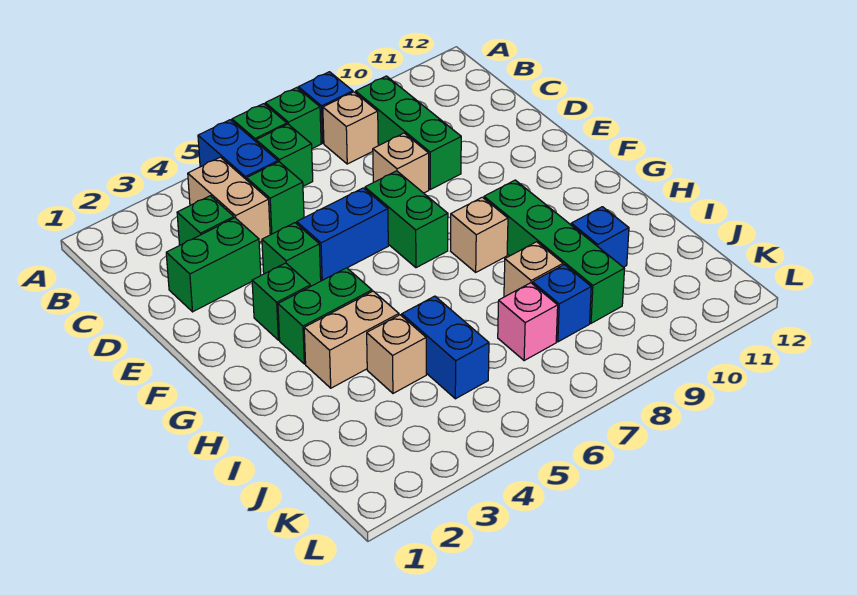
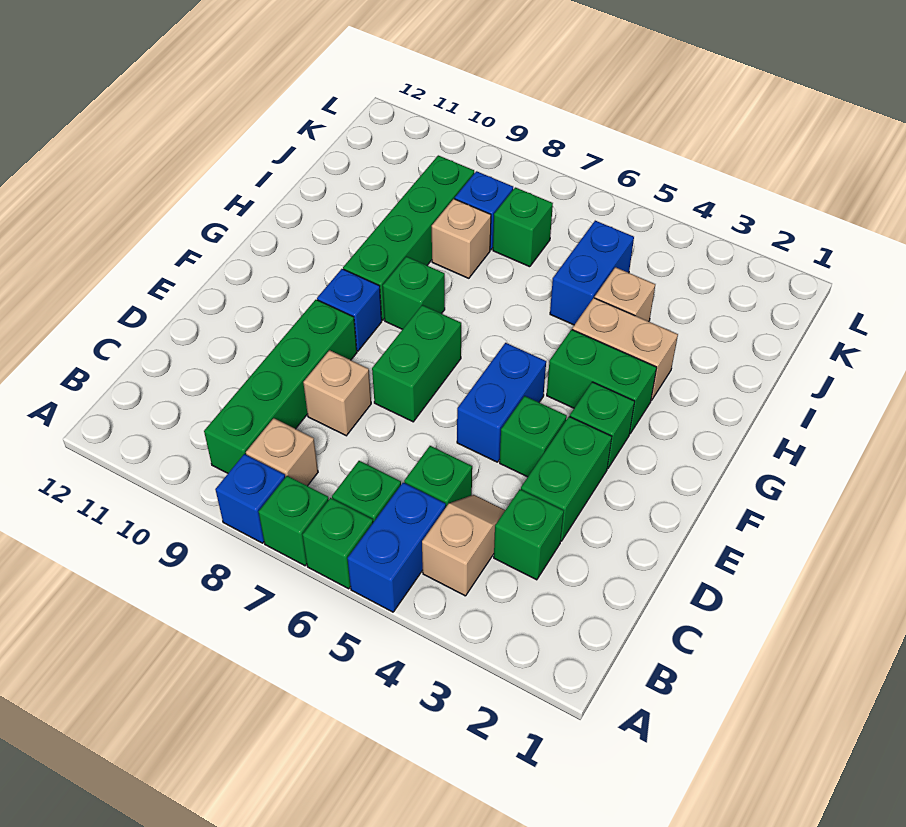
tan 1x2 brick [188,157,270,243] -> tan 1x2 slope [422,495,505,596]
green 1x3 brick [356,76,461,189] -> green 1x4 brick [204,300,357,473]
green 1x2 brick [166,218,261,312] -> green 1x2 brick turned to [521,416,612,541]
blue 1x2 brick [297,188,388,280] -> blue 1x2 brick turned to [457,343,546,462]
tan 1x1 brick [451,197,508,272] -> green 1x1 brick [383,257,445,329]
blue 1x1 brick [571,207,629,267] -> blue 1x1 brick moved to [317,269,382,351]
pink 1x1 brick [498,283,558,361] -> green 1x1 brick [493,187,553,267]

